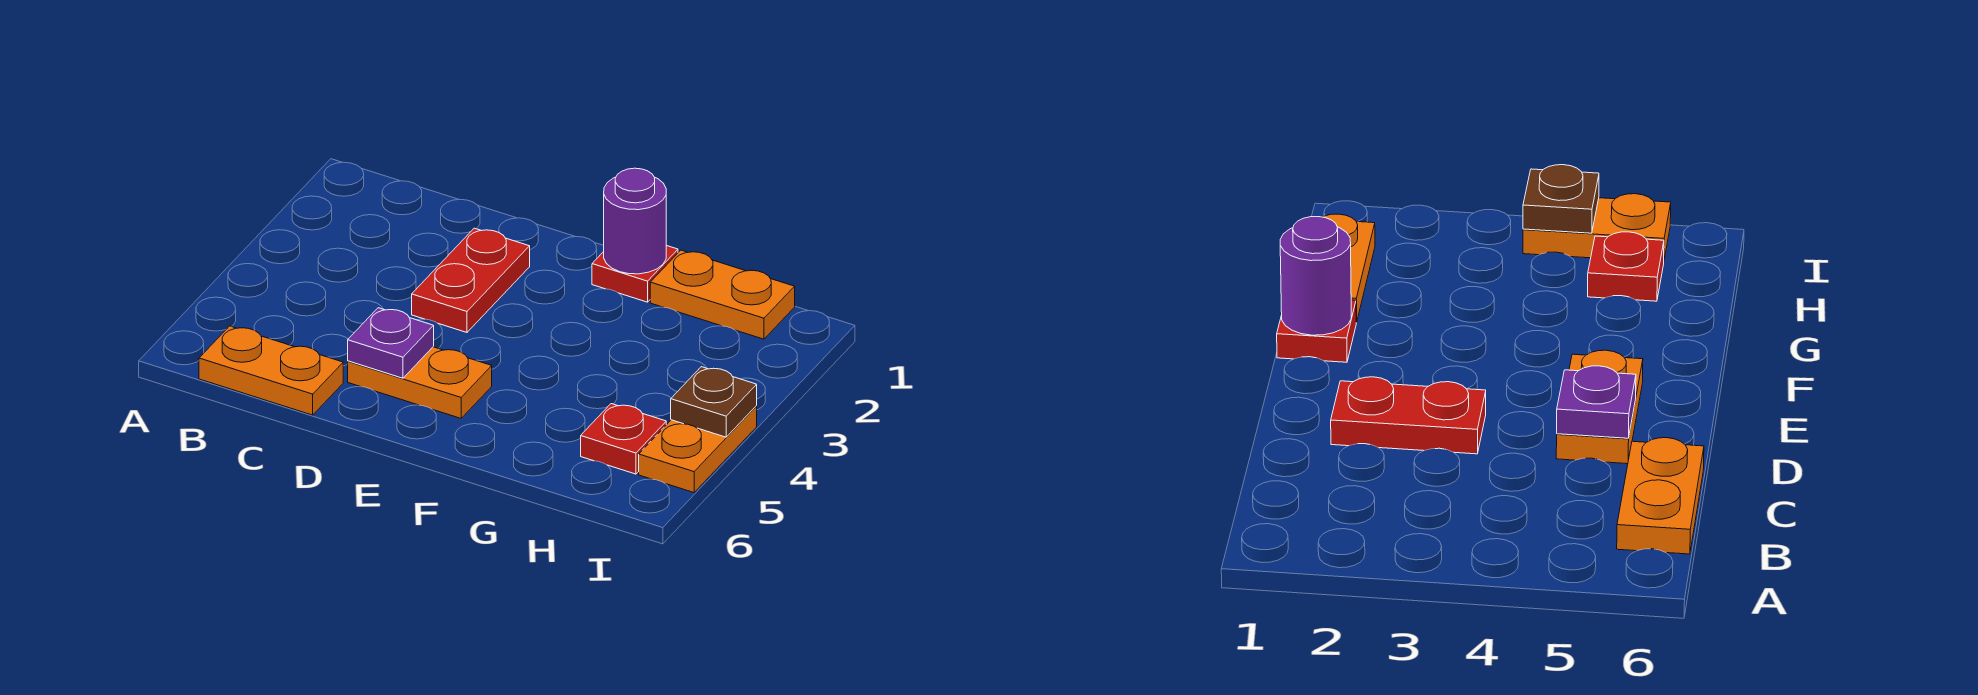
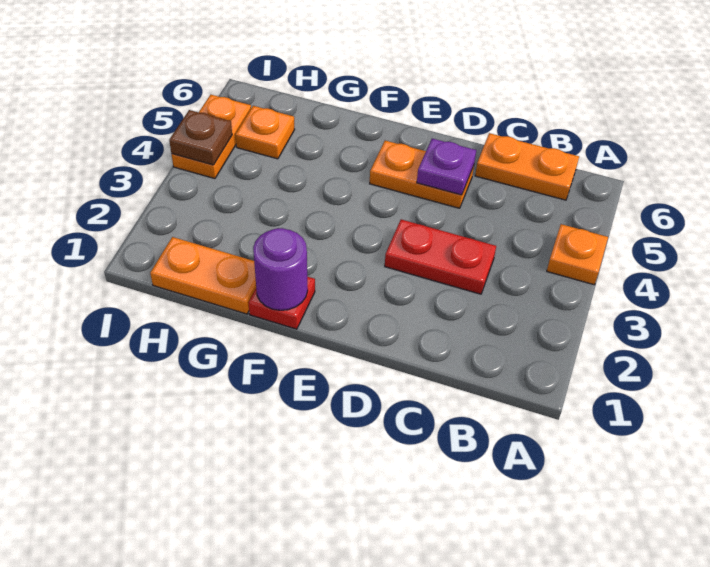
none -> orange 1x1 plate [547,224,608,285]
red 1x2 plate [412,228,530,332] -> red 1x2 plate turned to [385,219,496,294]
red 1x1 plate [581,404,666,474] -> orange 1x1 plate [235,106,295,159]

